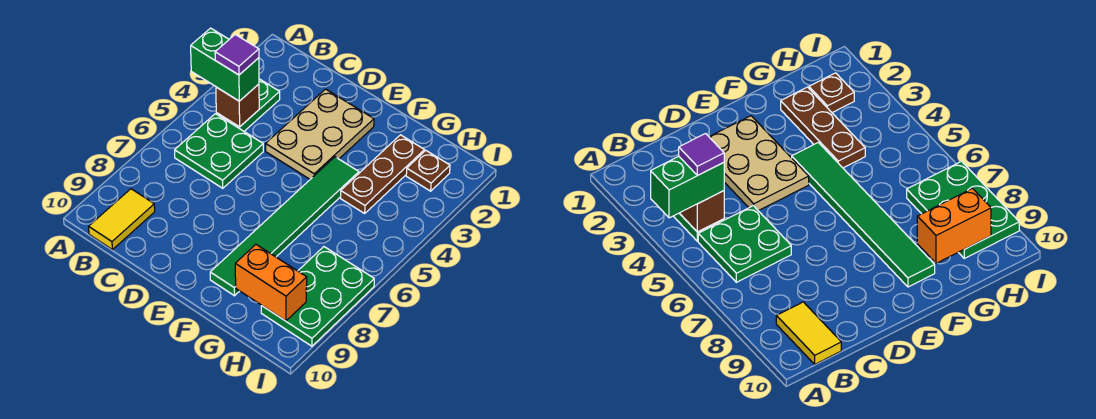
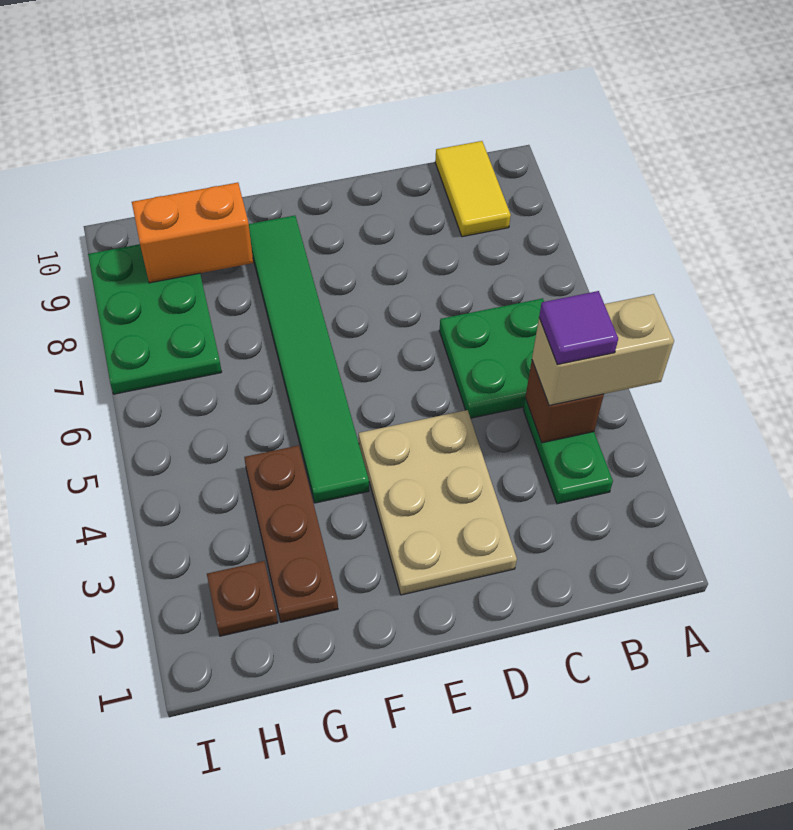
green 1x2 brick [191,28,259,101] -> tan 1x2 brick [532,294,674,406]

